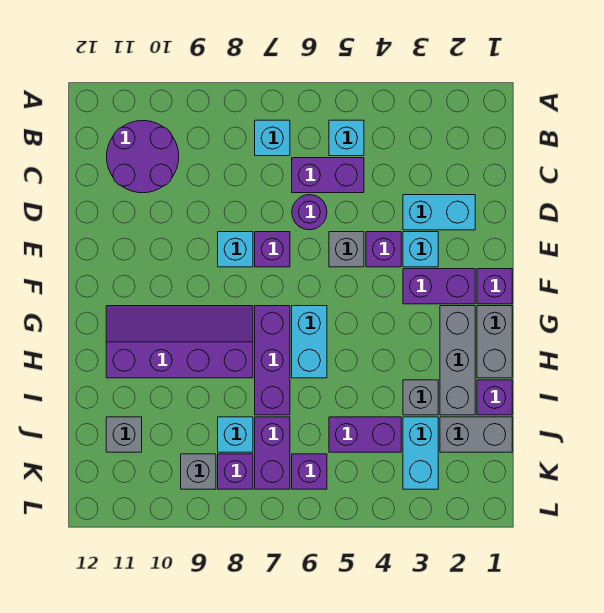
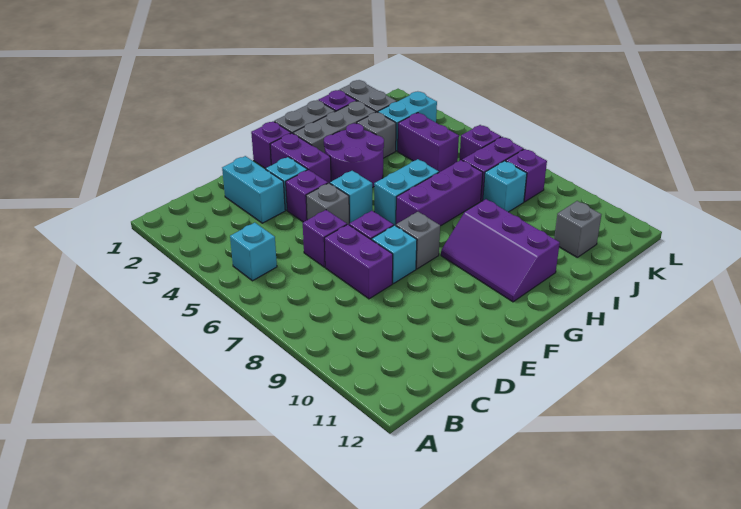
cyan 1x1 brick [255,120,290,156] -> cyan 1x1 brick moved to [330,171,372,223]
purple 2x2 round brick [107,120,179,193] -> purple 2x2 round brick moved to [324,123,384,188]
purple 1x2 brick [292,158,364,193] -> purple 1x2 brick moved to [324,224,393,299]
purple 1x1 round brick [292,195,327,230] -> purple 1x1 brick [303,210,347,267]
purple 2x4 slope [106,306,253,378] -> purple 2x3 slope [441,199,560,302]
grey 1x1 brick [181,454,216,489] -> grey 1x1 brick moved to [396,212,440,269]

